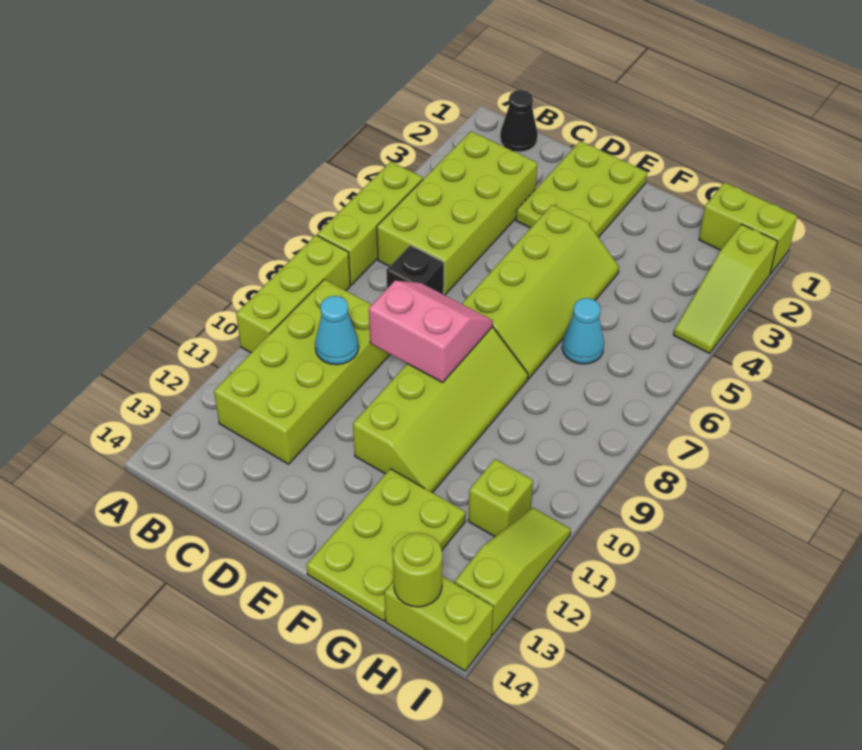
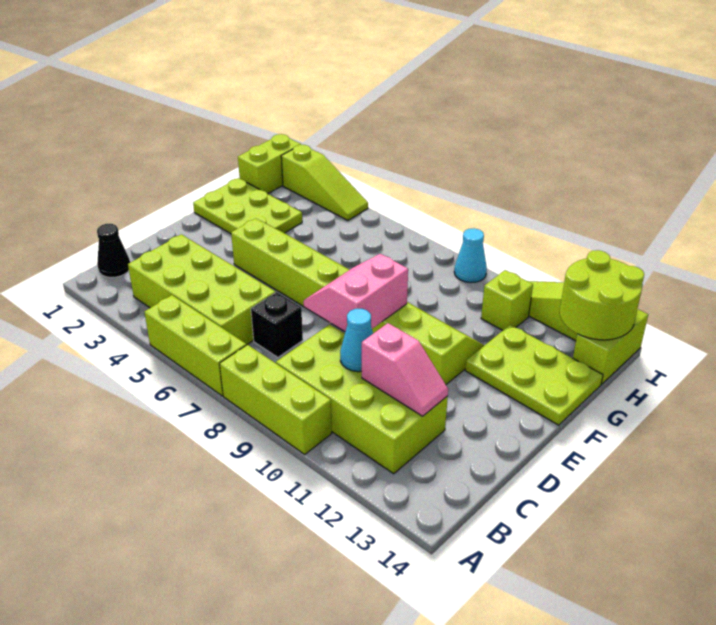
none -> pink 1x2 slope [362,323,448,416]
lime 2x3 plate [516,141,647,237] -> lime 2x3 plate moved to [193,178,302,234]
cyan 1x1 cone [562,298,604,364] -> cyan 1x1 cone moved to [454,228,487,283]
lime 1x1 round brick [393,533,442,607] -> lime 2x2 round brick [560,250,644,340]

